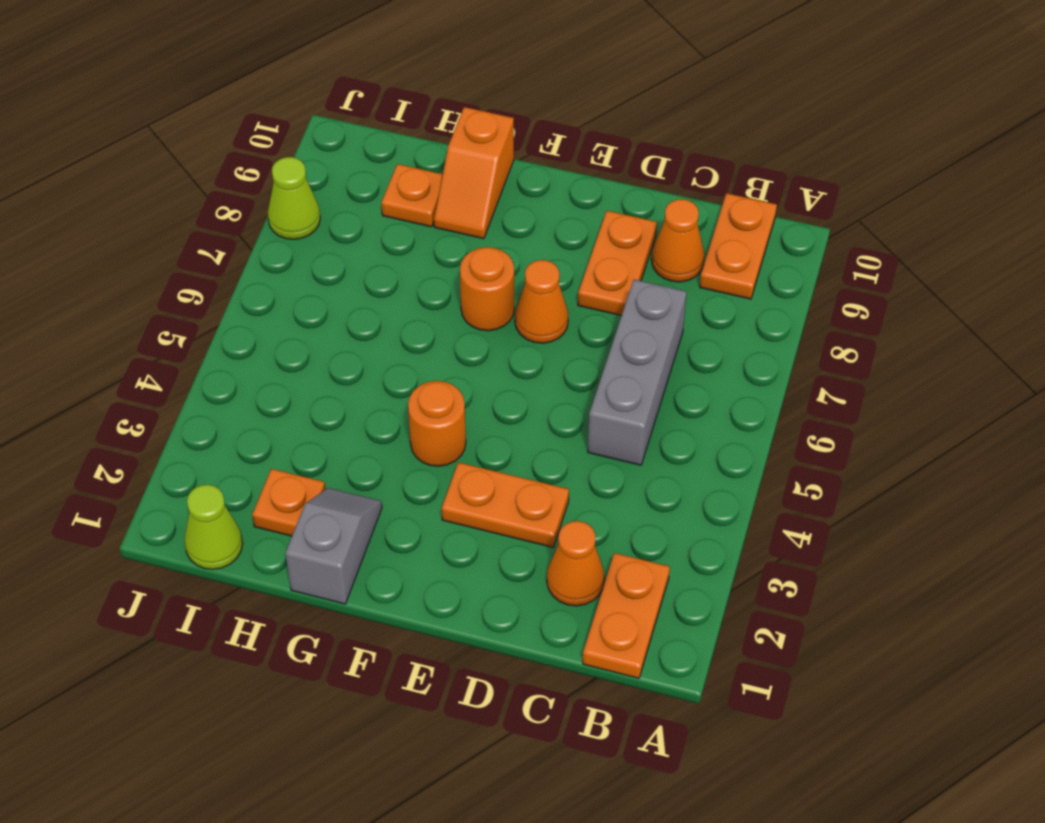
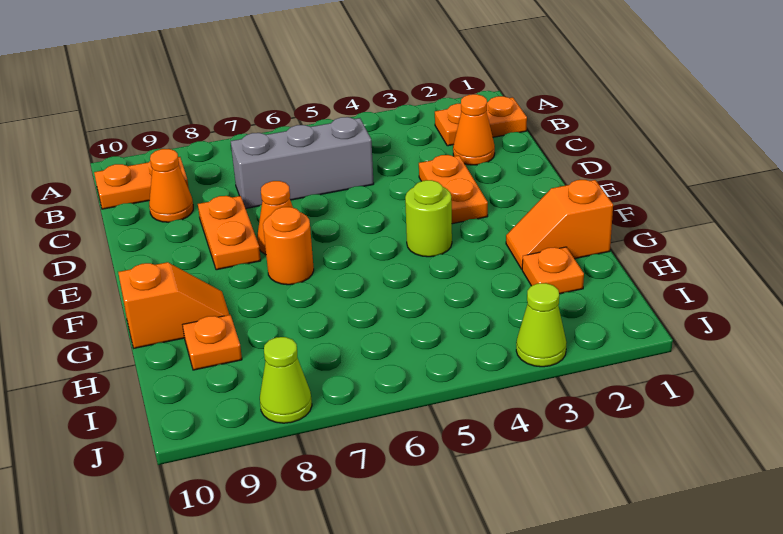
orange 1x2 plate [578,211,657,316] -> orange 1x2 plate turned to [198,196,261,270]
orange 1x1 round brick [408,381,466,466] -> lime 1x1 round brick [405,180,452,257]
grey 1x2 slope [285,488,382,604] -> orange 1x2 slope [506,180,613,269]
lime 1x1 cone [184,485,243,569] -> lime 1x1 cone moved to [516,283,567,367]

